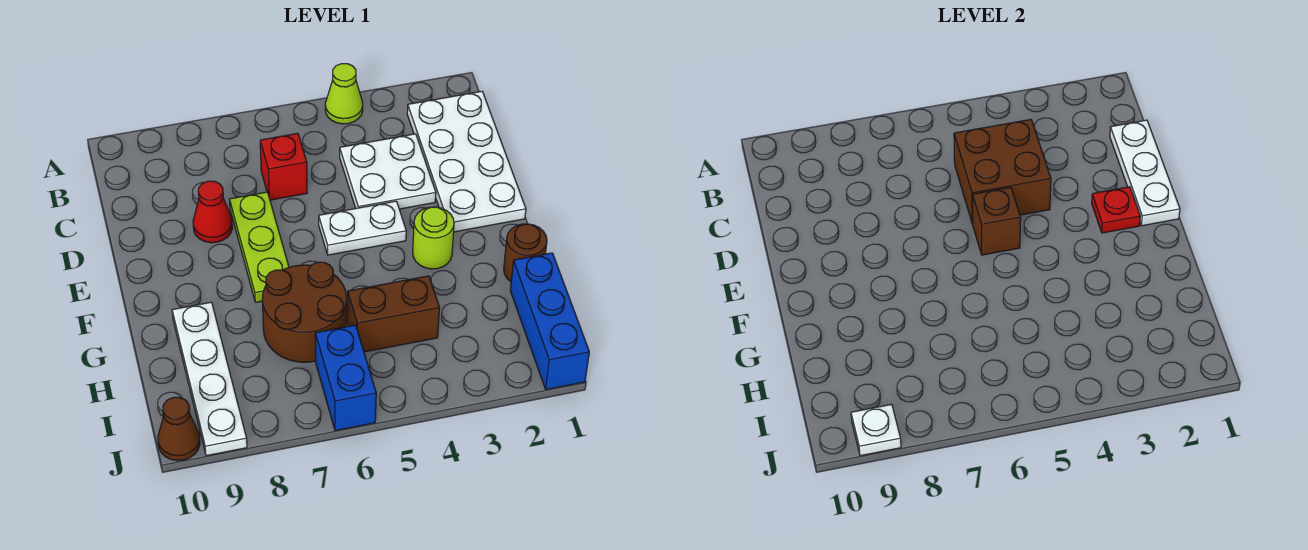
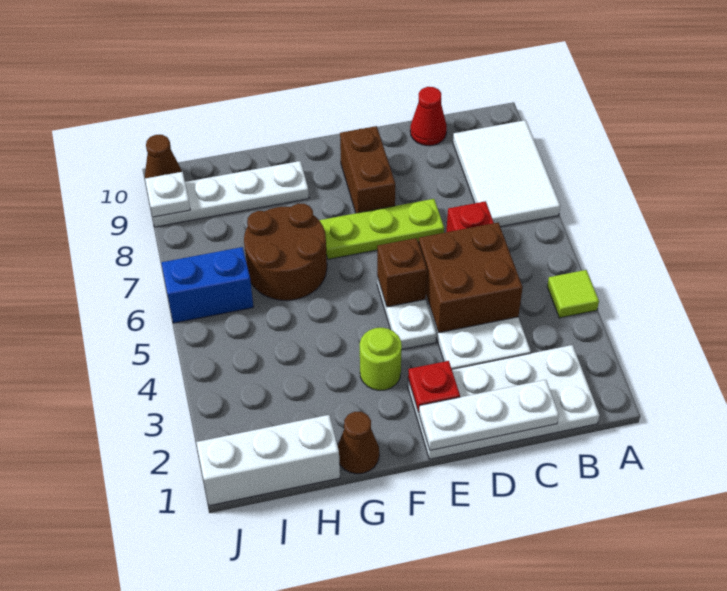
lime 1x1 cone [325,64,363,124] -> lime 1x1 tile [547,270,599,318]
none -> white 2x3 tile [453,120,560,227]
red 1x1 cone [193,181,232,243] -> red 1x1 cone moved to [410,87,447,146]
brown 1x1 round brick [504,224,547,282] -> brown 1x1 cone [338,412,379,474]
blue 1x3 brick [510,253,589,389] -> white 1x3 brick [196,415,340,506]
brown 1x2 brick [347,276,439,352] -> brown 1x2 brick moved to [340,126,395,213]

